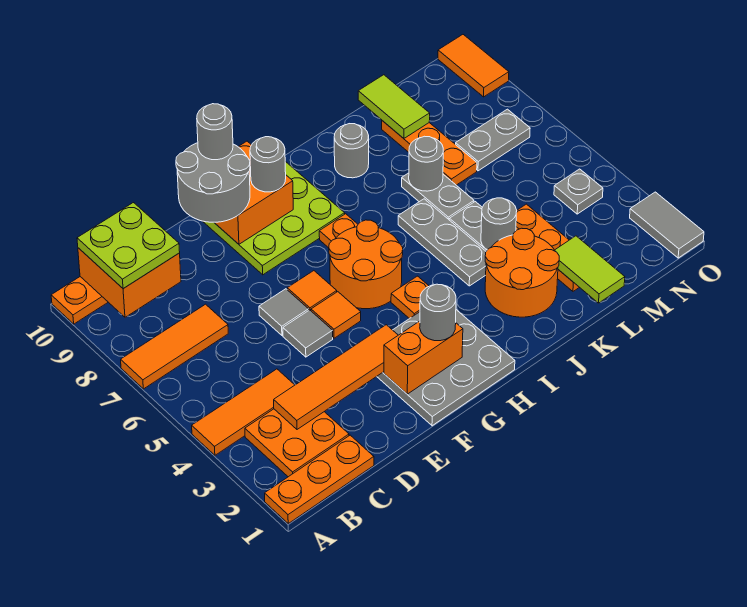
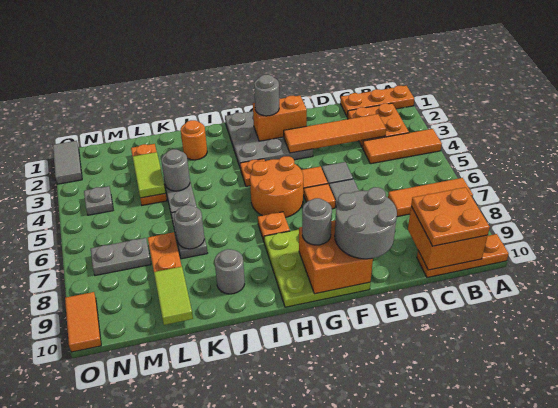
lime 2x2 plate [77,203,180,289] -> orange 2x2 plate [411,187,490,246]
grey 1x1 round brick [197,104,233,160] -> none
orange 2x2 round brick [485,228,559,317] -> orange 1x1 round brick [181,120,207,160]
grey 1x3 plate [398,199,486,286] -> none
lime 1x2 tile [555,236,625,303] -> lime 1x2 tile moved to [133,152,166,198]

